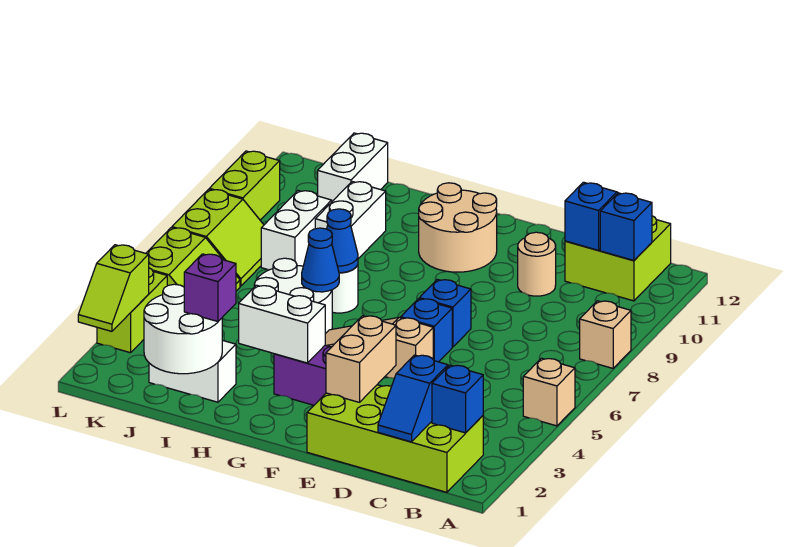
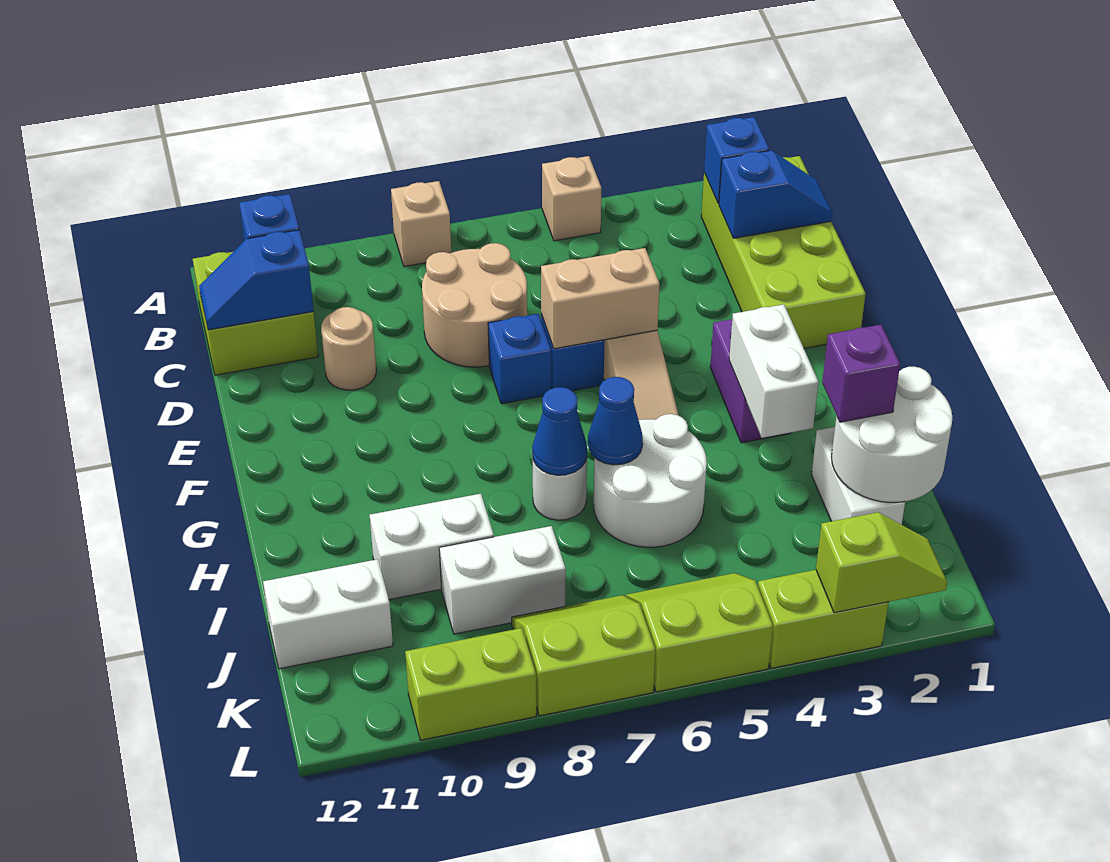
tan 1x2 brick [326,316,396,402] -> tan 1x2 brick moved to [541,248,660,349]
tan 2x2 round brick [419,183,497,272] -> tan 2x2 round brick moved to [422,243,527,367]

